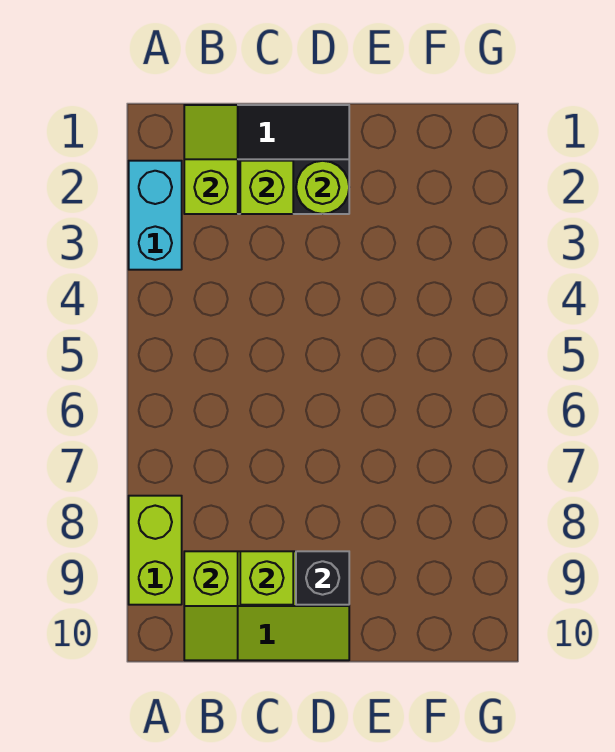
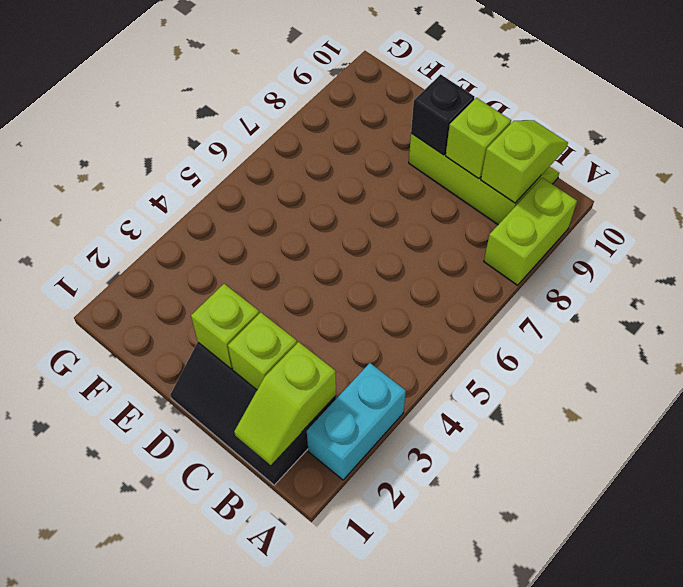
lime 1x1 round brick [296,161,349,214] -> lime 1x1 brick [191,284,259,369]

